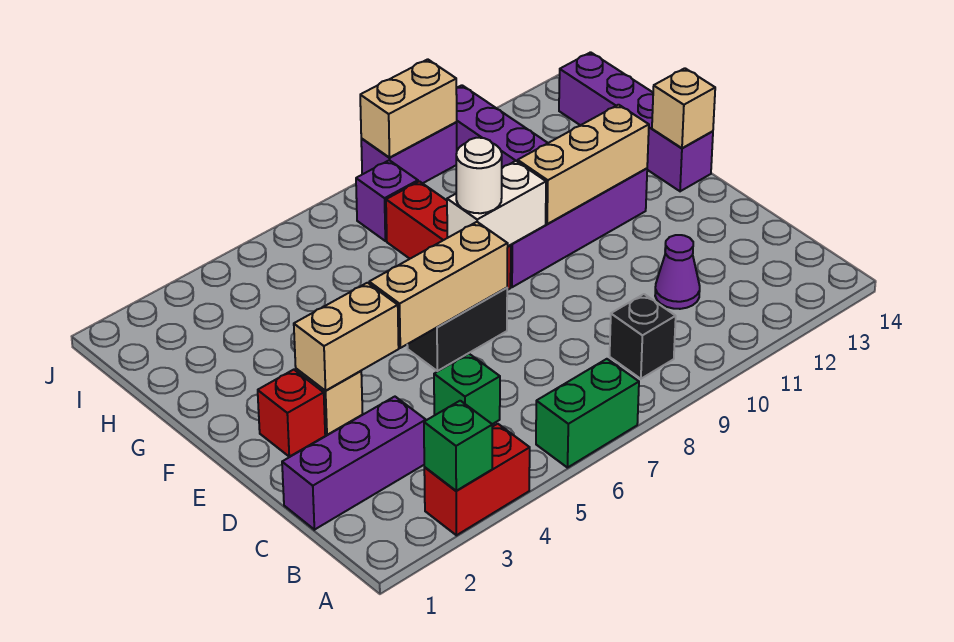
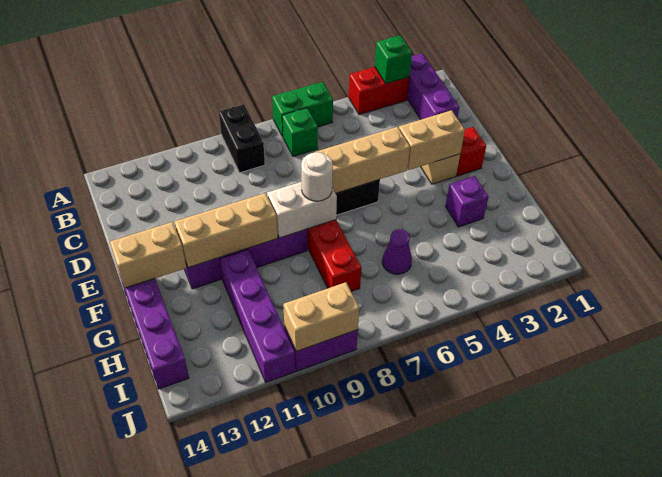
black 1x1 brick [610,294,676,379] -> black 1x2 brick [219,104,265,173]
purple 1x3 brick [282,397,426,530] -> purple 1x3 brick turned to [407,53,459,119]
green 1x1 brick [434,354,500,424] -> green 1x1 brick moved to [282,108,318,157]
purple 1x1 cone [655,235,700,309] -> purple 1x1 cone moved to [382,229,412,274]
tan 1x1 brick [652,68,715,148] -> tan 1x2 brick [110,222,186,288]
purple 1x1 brick [356,160,418,241] -> purple 1x1 brick moved to [446,176,488,227]

